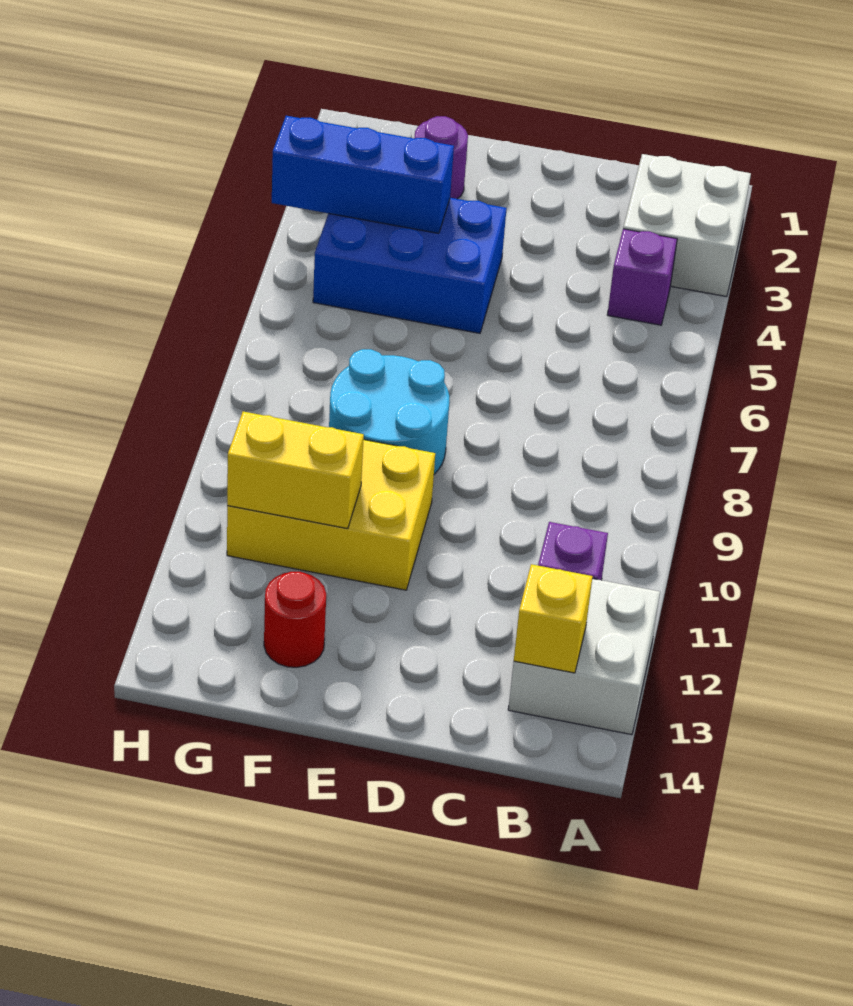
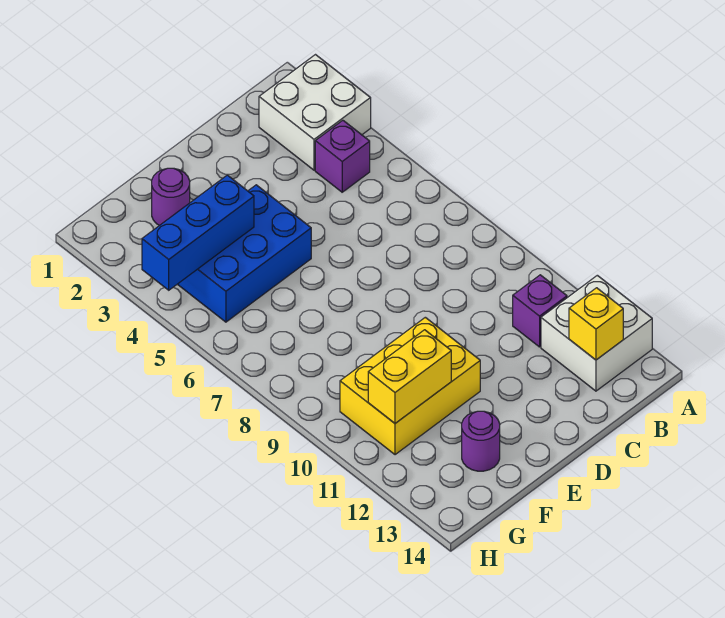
cyan 2x2 round brick [329,349,449,474] -> none
red 1x1 round brick [264,572,326,667] -> purple 1x1 round brick [462,411,500,471]

